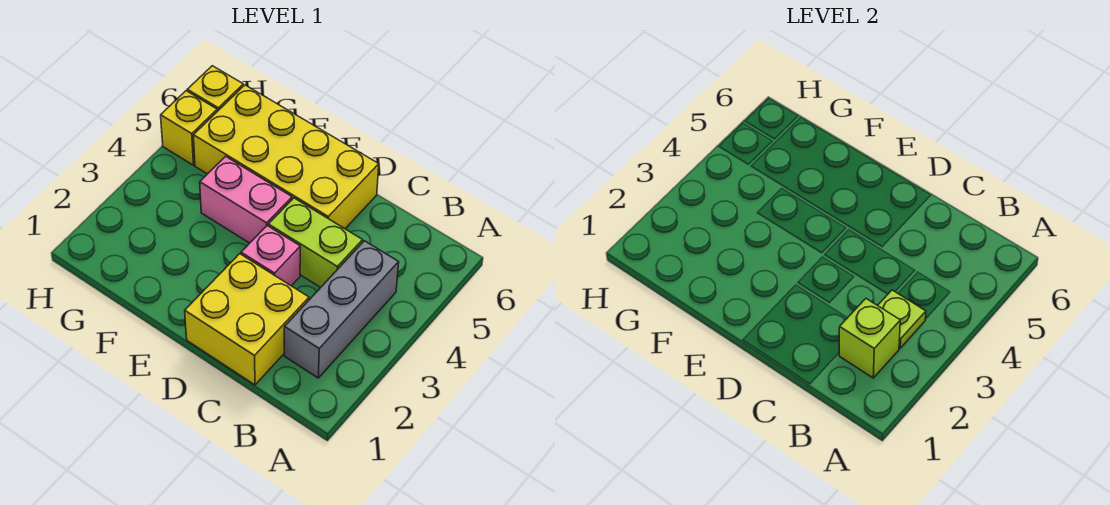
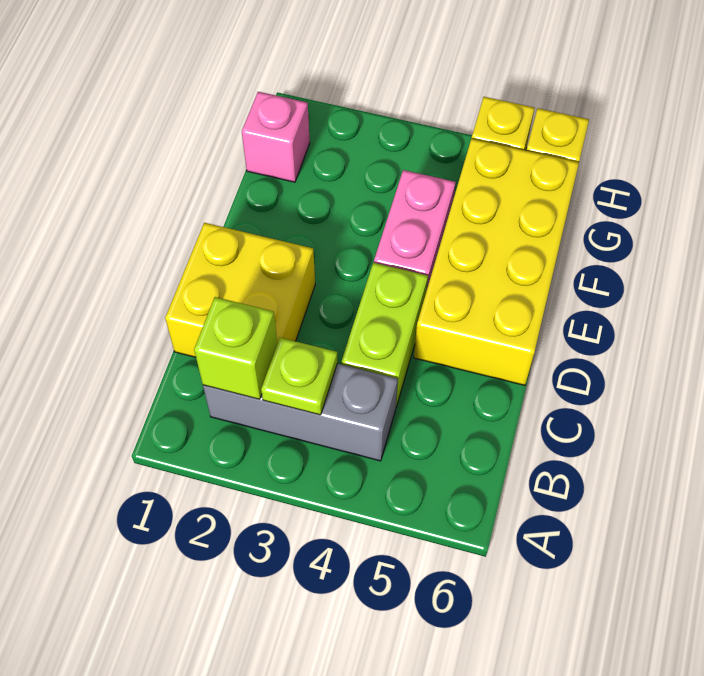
pink 1x1 brick [241,226,300,286] -> pink 1x1 brick moved to [242,92,310,182]

